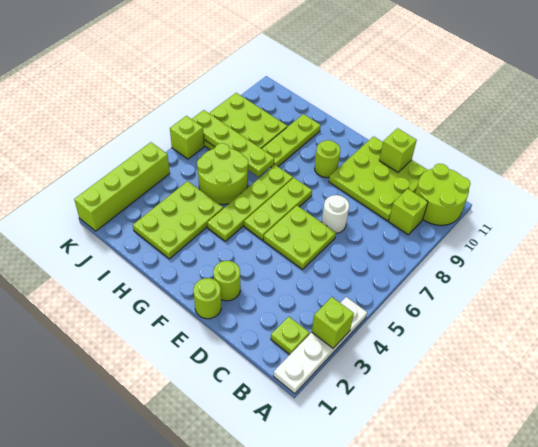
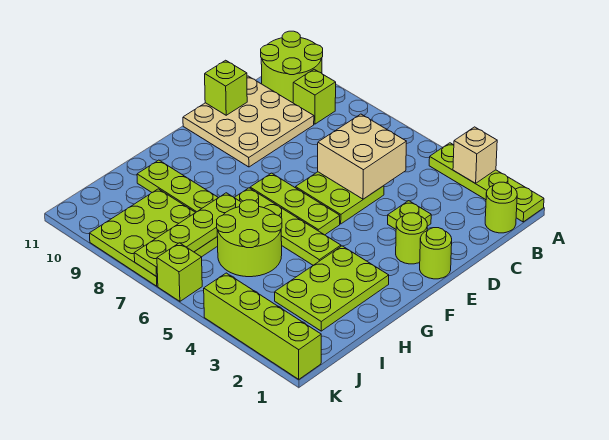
white 1x4 plate [273,297,367,394] -> lime 1x4 plate [429,143,544,222]
lime 1x1 brick [312,297,354,348] -> tan 1x1 brick [453,127,497,183]
lime 1x1 plate [271,317,310,354] -> lime 1x1 plate moved to [388,201,431,229]
none -> tan 2x2 brick [318,114,406,199]
lime 3x3 plate [329,136,427,221] -> tan 3x3 plate [183,76,314,167]
white 1x1 round brick [322,195,349,233] -> none
lime 1x1 round brick [315,140,340,178] -> lime 1x1 round brick moved to [485,182,517,233]
lime 2x3 plate [133,181,223,259] -> lime 2x3 plate turned to [275,246,389,331]

